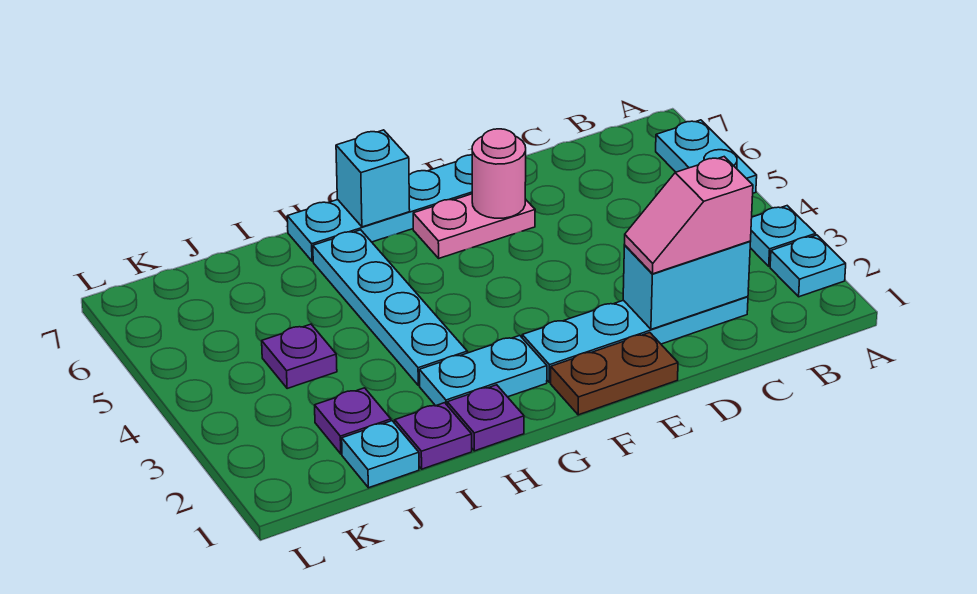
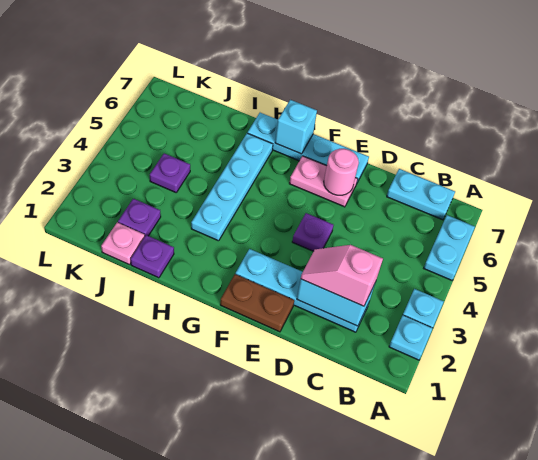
cyan 1x2 plate [419,335,547,406] -> cyan 1x2 plate moved to [387,169,455,220]
purple 1x1 plate [447,385,524,451] -> purple 1x1 plate moved to [292,213,333,251]
cyan 1x1 plate [342,421,419,488] -> pink 1x1 plate [101,222,145,265]

